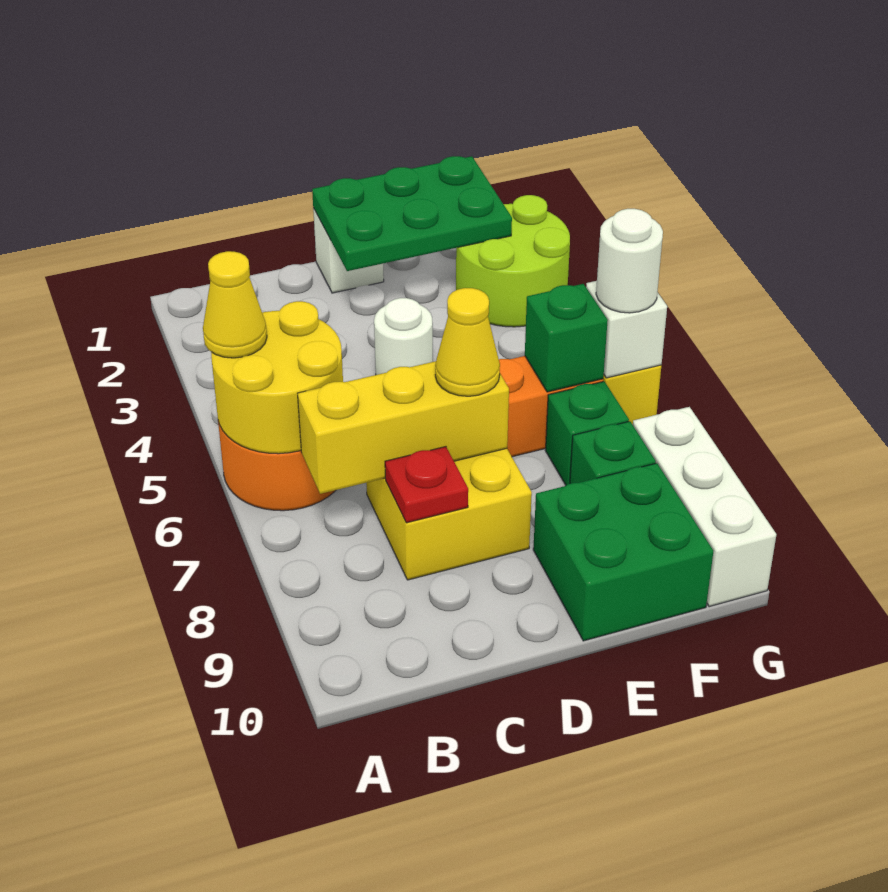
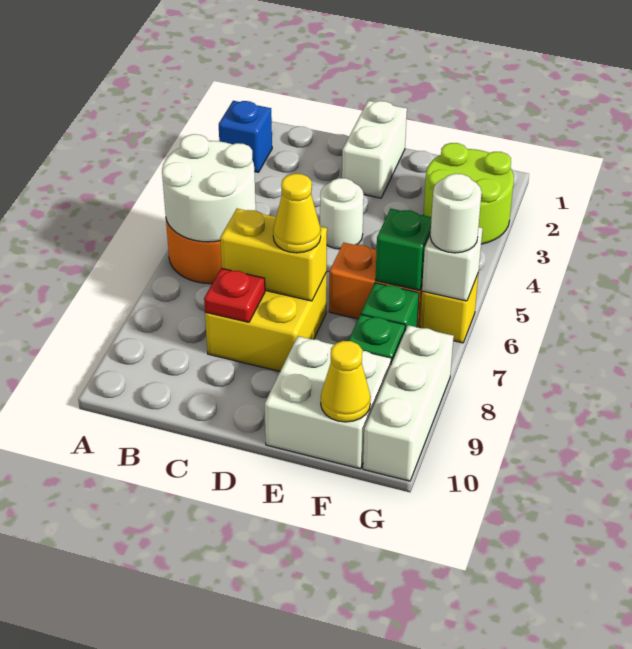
none -> blue 1x1 brick [219,101,272,172]
yellow 2x2 round brick [211,301,343,454] -> white 2x2 round brick [162,134,256,242]
yellow 1x1 cone [203,251,267,358] -> yellow 1x1 cone moved to [321,341,371,422]
yellow 1x3 brick [298,361,509,494] -> yellow 1x2 brick [220,209,327,301]
white 1x1 brick [313,208,384,293] -> white 1x2 brick [342,101,407,198]
green 2x3 plate [312,156,512,271] -> none
green 2x2 brick [533,463,713,641] -> white 2x2 brick [265,336,391,469]

